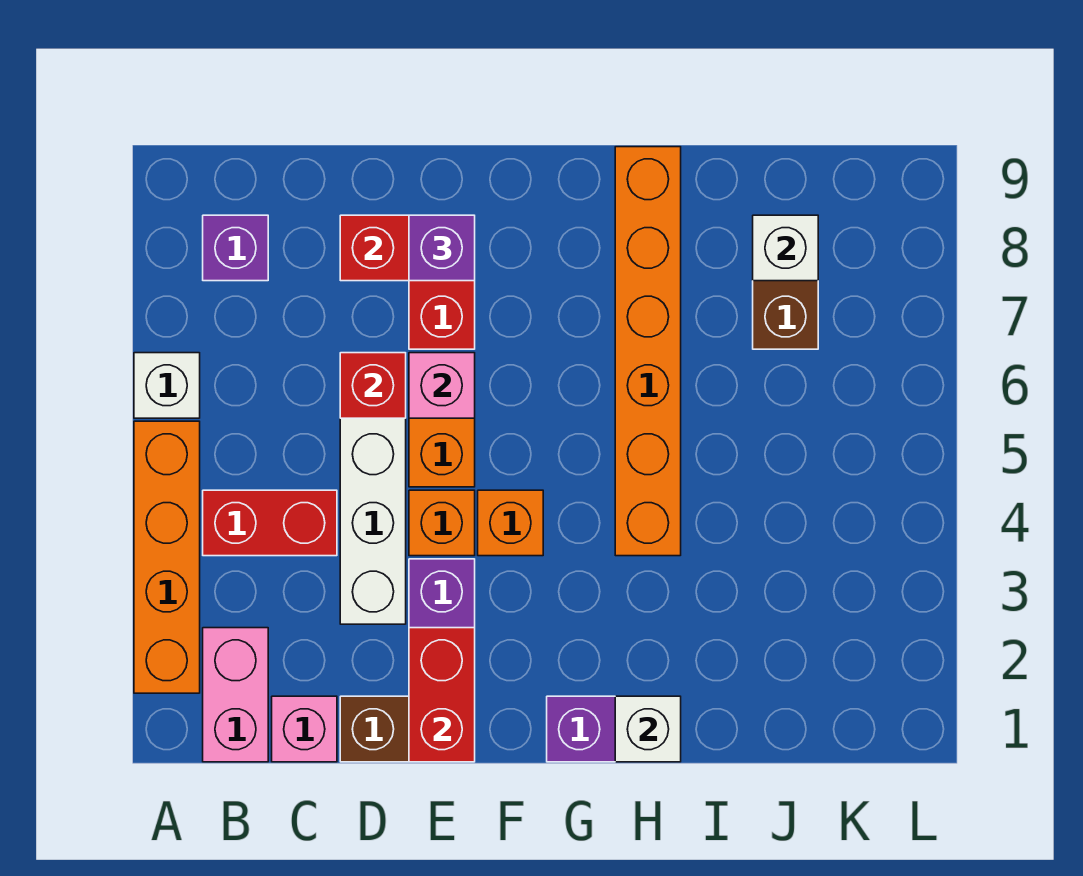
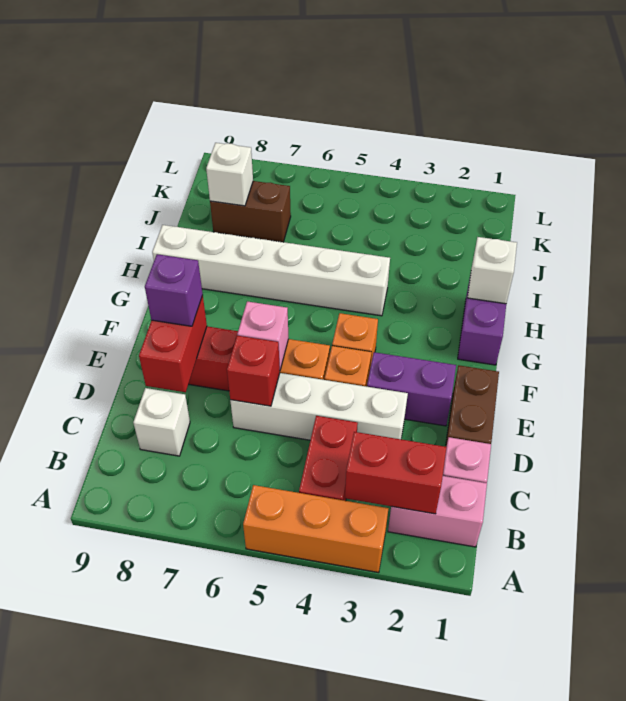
orange 1x4 brick [134,421,200,693] -> orange 1x3 brick [243,485,389,573]
white 1x1 brick [134,353,200,418] -> white 1x1 brick moved to [133,388,190,456]
purple 1x1 brick [203,215,268,281] -> none
red 1x2 brick [409,628,475,762] -> red 1x2 brick moved to [345,432,447,514]
orange 1x6 brick [615,147,681,556] -> white 1x6 brick [152,225,390,316]

